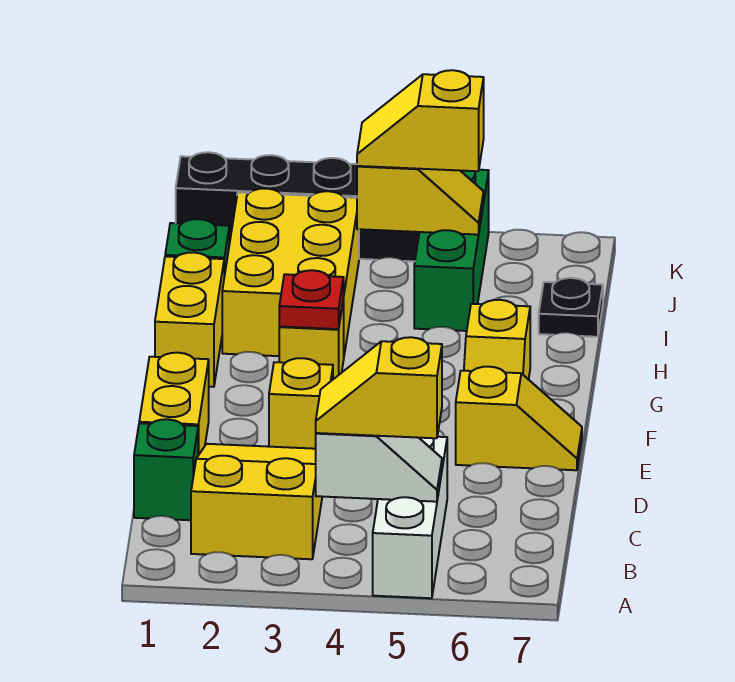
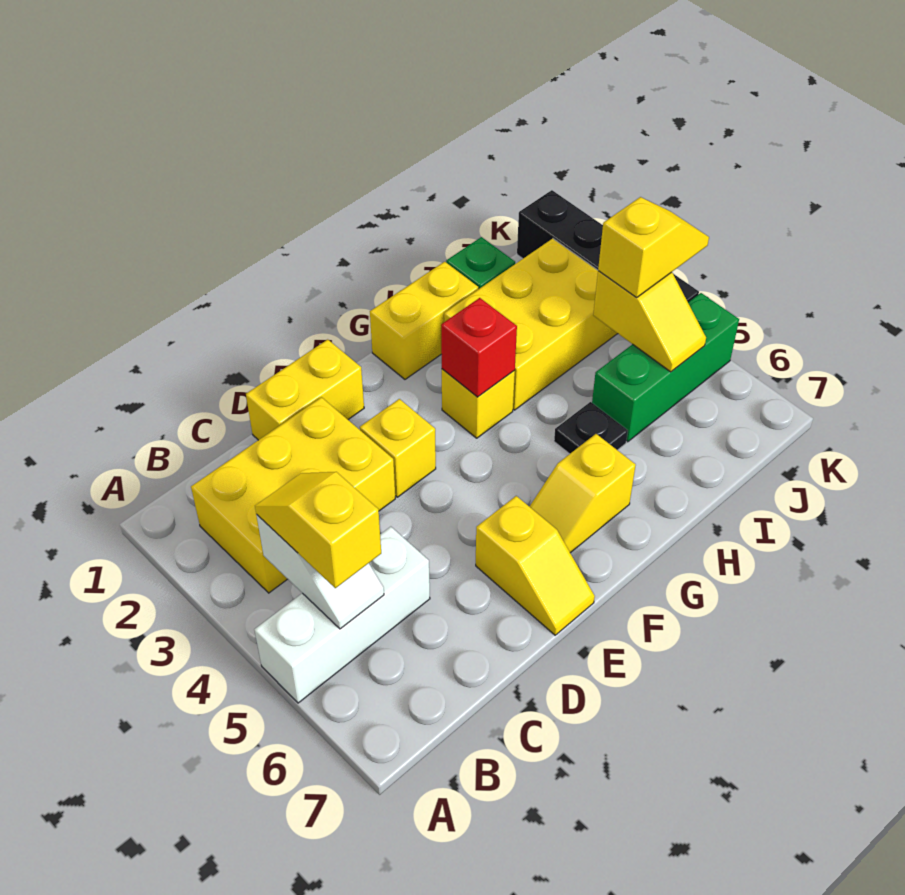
yellow 2x3 slope [191,444,322,559] -> yellow 2x3 brick [191,397,395,593]
green 1x1 brick [134,419,198,520] -> none
red 1x1 plate [279,270,344,329] -> red 1x1 brick [441,298,517,397]
black 1x1 plate [539,278,603,337] -> black 1x1 plate moved to [554,402,628,454]
yellow 1x2 slope [357,70,484,171] -> yellow 1x2 slope turned to [598,197,709,297]

